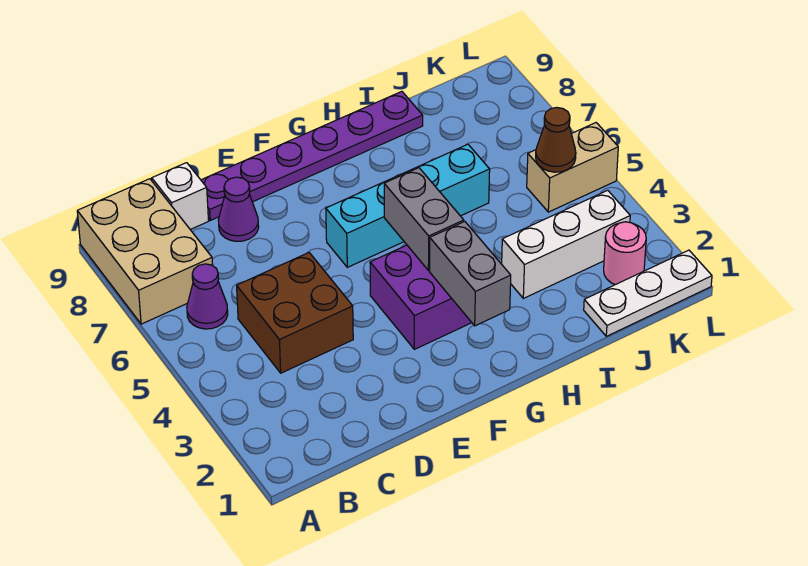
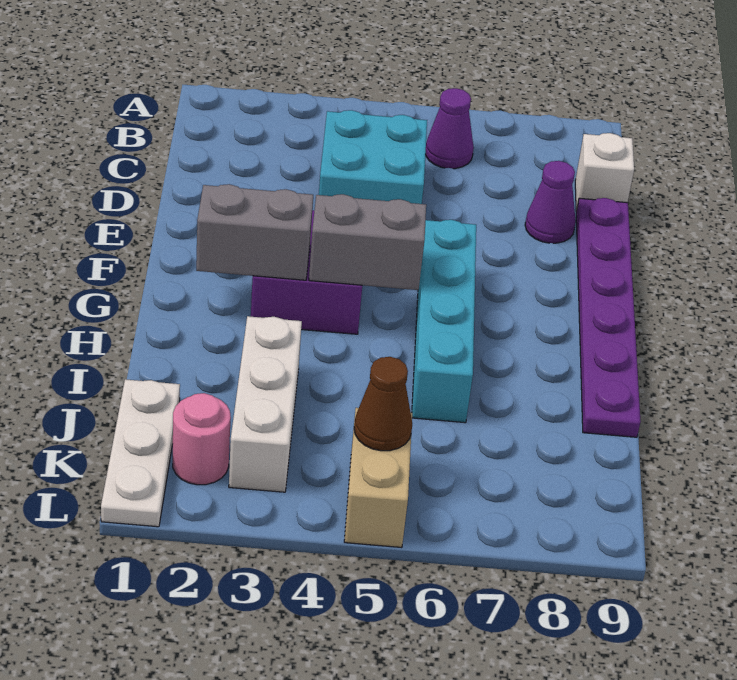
tan 2x3 brick [77,179,213,324] -> none
brown 2x2 brick [237,253,353,373] -> cyan 2x2 brick [319,110,427,204]

